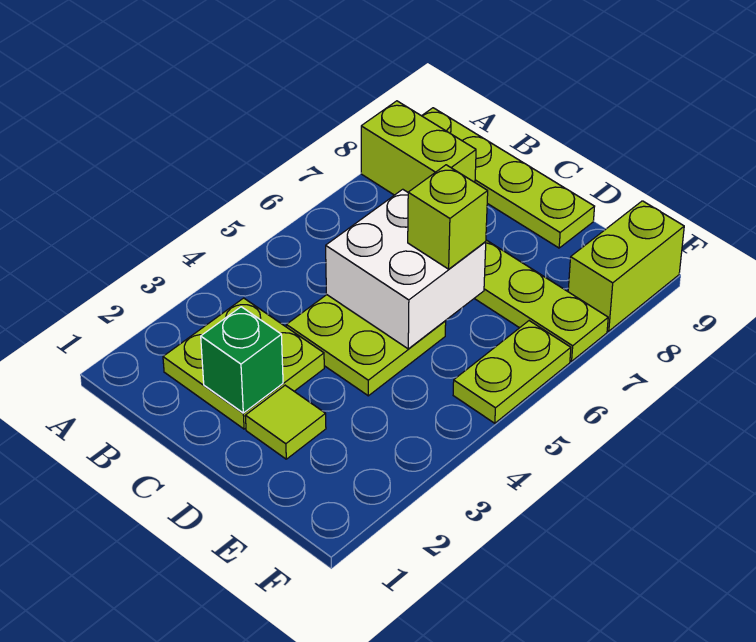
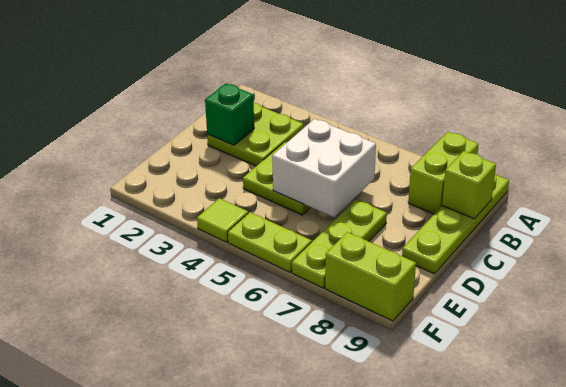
lime 1x1 tile [245,385,326,459] -> lime 1x1 tile moved to [197,198,248,242]
lime 1x1 brick [408,165,488,269] -> lime 1x1 brick moved to [442,151,496,219]

